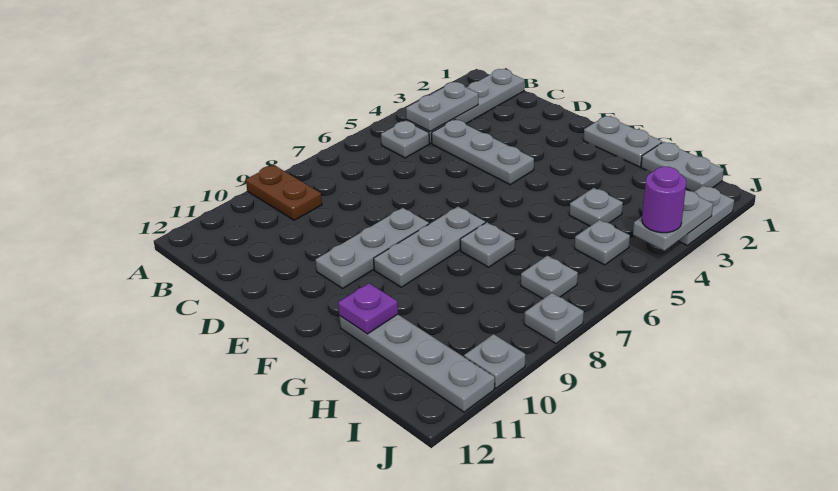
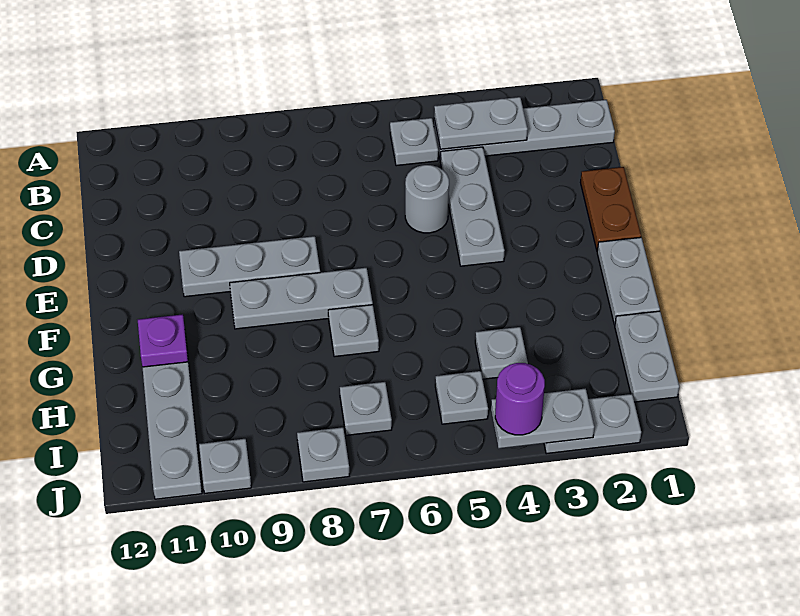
brown 1x2 plate [246,165,322,220] -> brown 1x2 plate moved to [580,167,641,250]
none -> grey 1x1 round brick [405,165,449,233]

